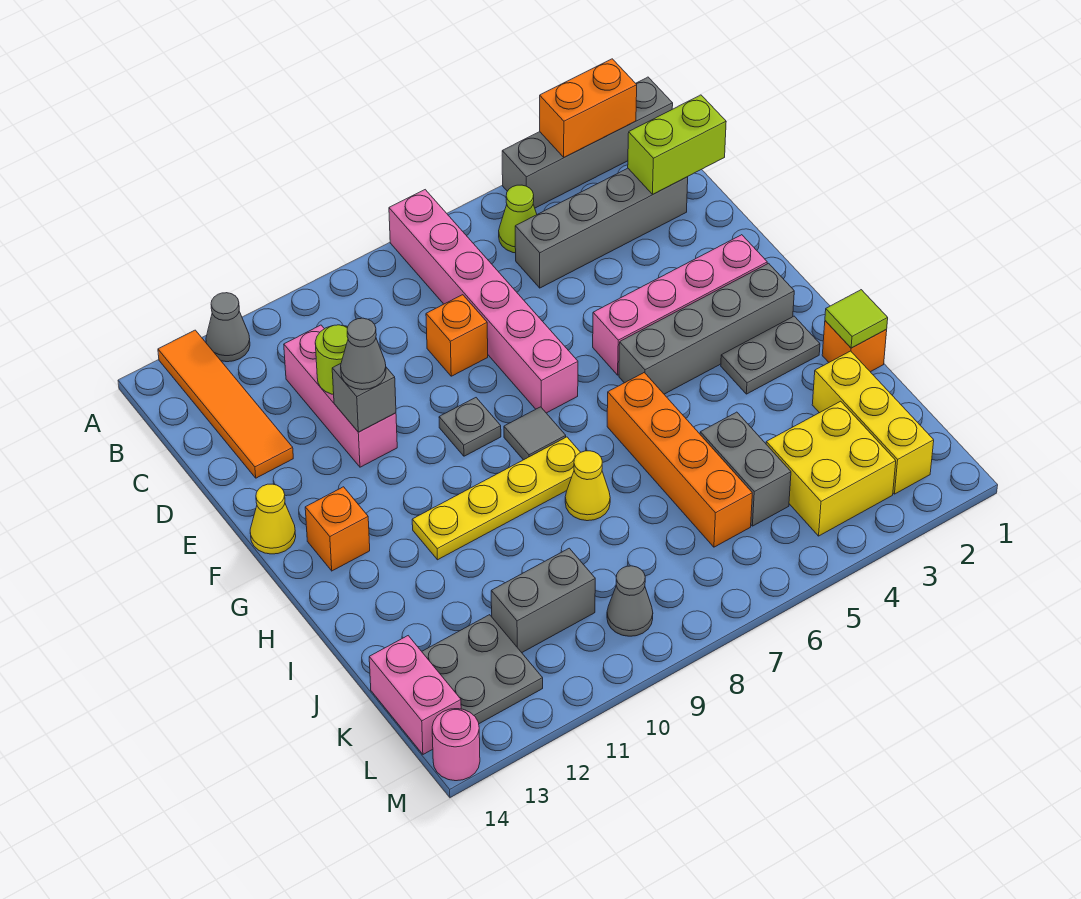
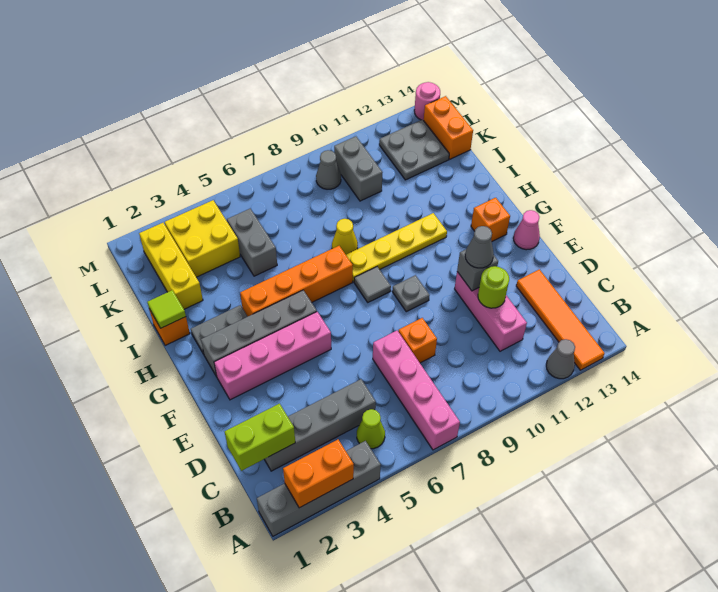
pink 1x6 brick [389,190,578,413] -> pink 1x4 brick [373,331,460,450]
yellow 1x1 cone [250,484,296,554] -> pink 1x1 cone [513,210,540,250]
orange 1x4 brick [607,373,752,547] -> orange 1x4 brick turned to [240,246,353,316]
grey 1x2 brick [491,548,595,653] -> grey 1x2 brick turned to [334,136,383,201]
pink 1x2 brick [369,636,461,754] -> orange 1x2 brick [424,96,473,159]

